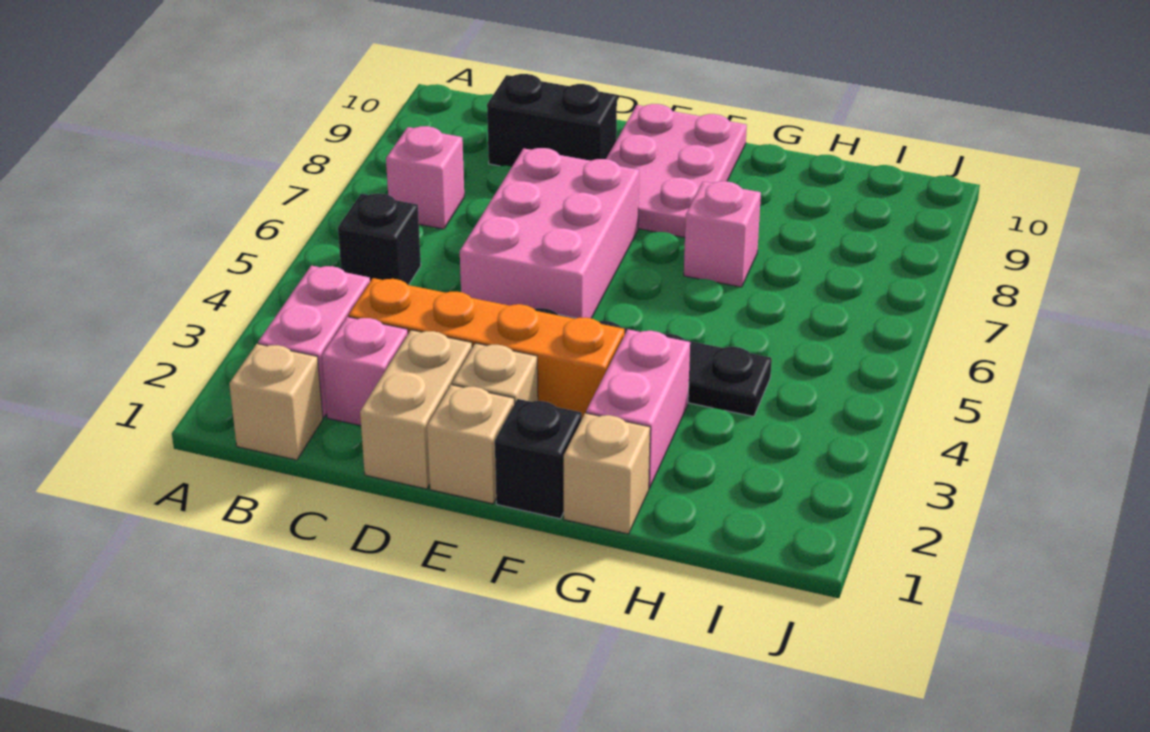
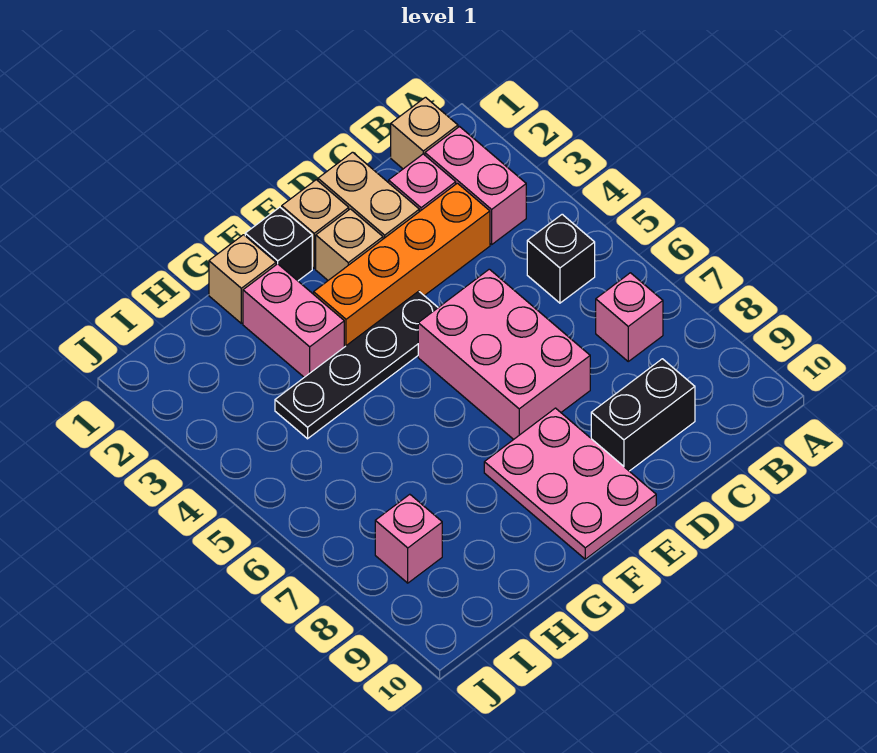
pink 1x1 brick [684,181,761,287] -> pink 1x1 brick moved to [375,494,442,583]

